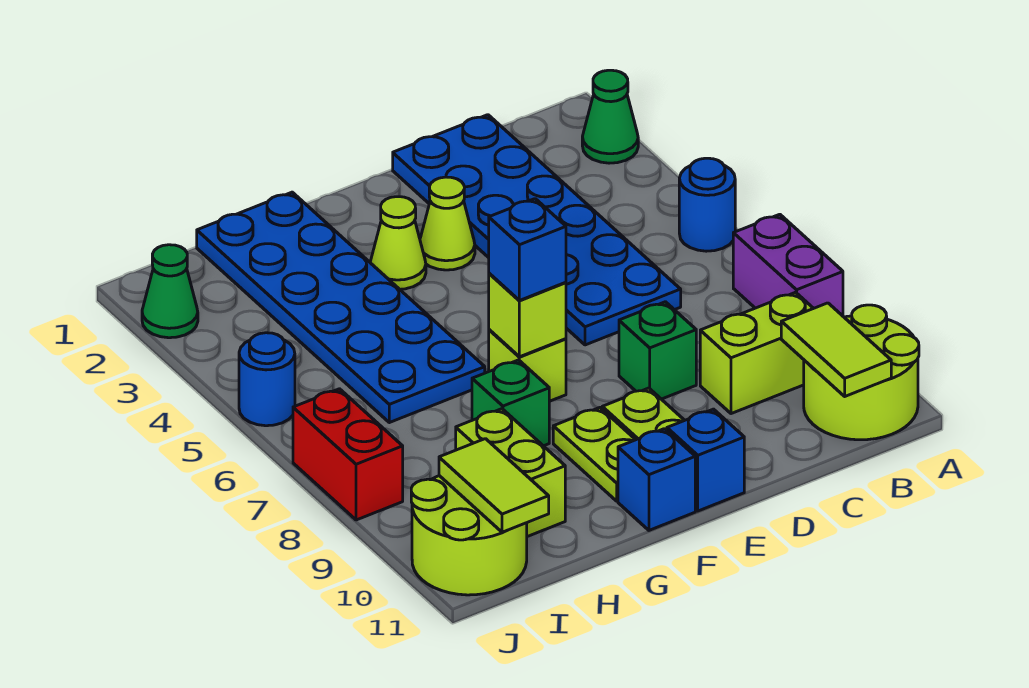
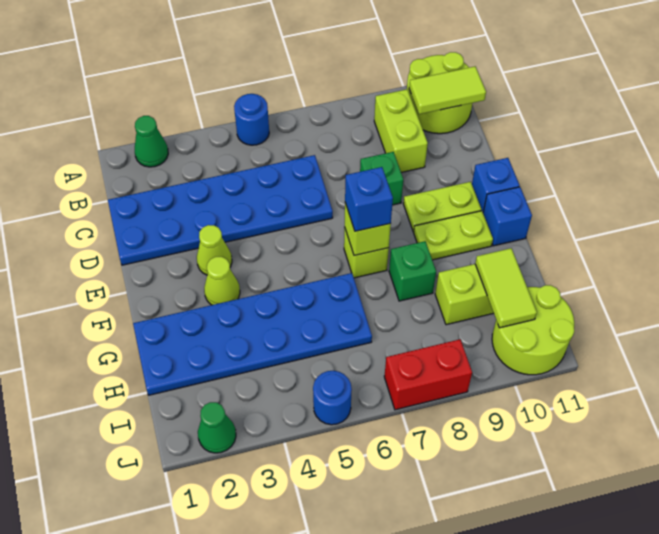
purple 1x2 brick [733,214,843,316] -> none
lime 1x2 tile [439,439,549,532] -> lime 1x2 tile turned to [475,248,537,328]

